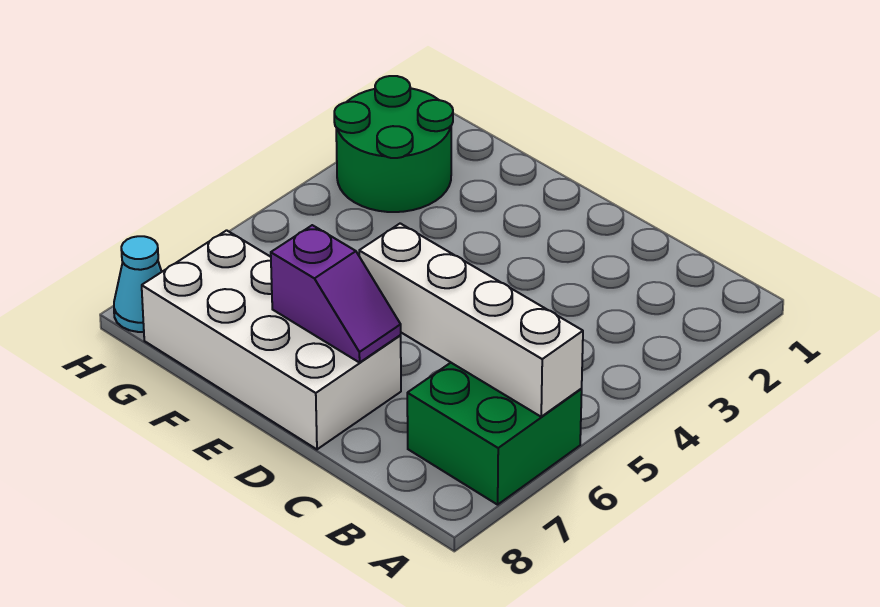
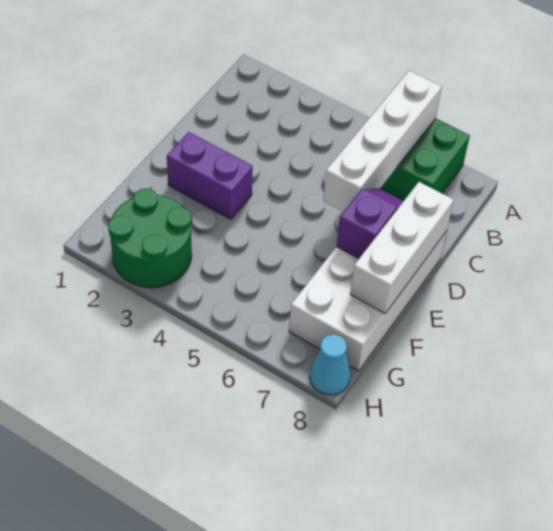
none -> white 1x3 brick [350,182,454,313]
none -> purple 1x2 brick [167,132,253,219]

